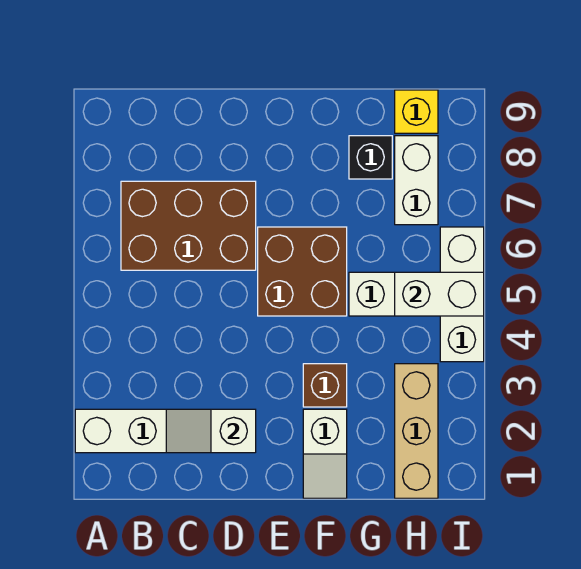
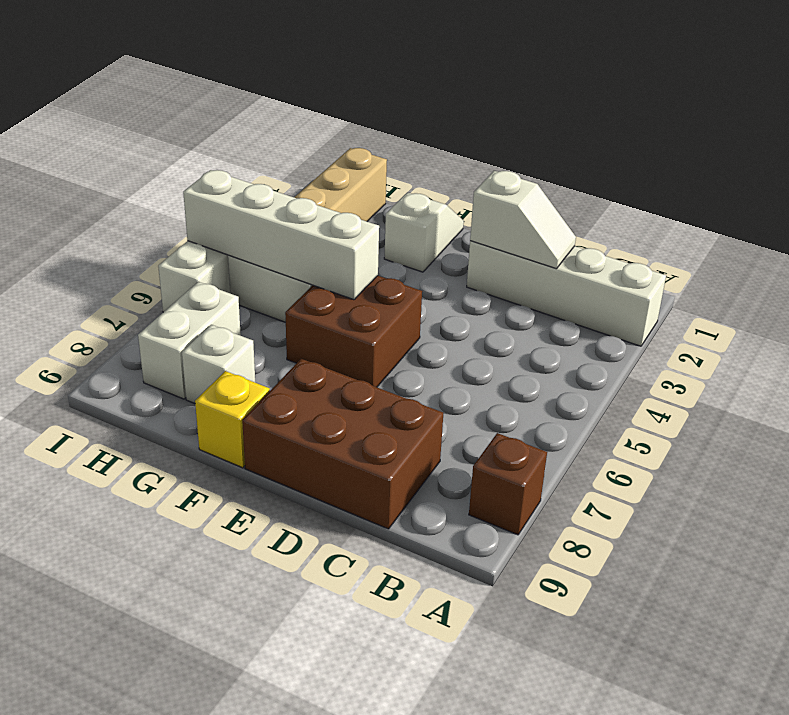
brown 2x3 brick [121,181,256,270] -> brown 2x3 brick moved to [242,359,443,529]
brown 1x1 brick [303,364,347,407] -> brown 1x1 brick moved to [469,433,547,535]
black 1x1 brick [349,136,392,179] -> white 1x1 brick [182,325,255,403]
white 1x2 brick [395,272,484,316] -> white 1x4 brick [183,170,379,300]
yellow 1x1 brick [395,90,438,133] -> yellow 1x1 brick moved to [195,371,270,468]

